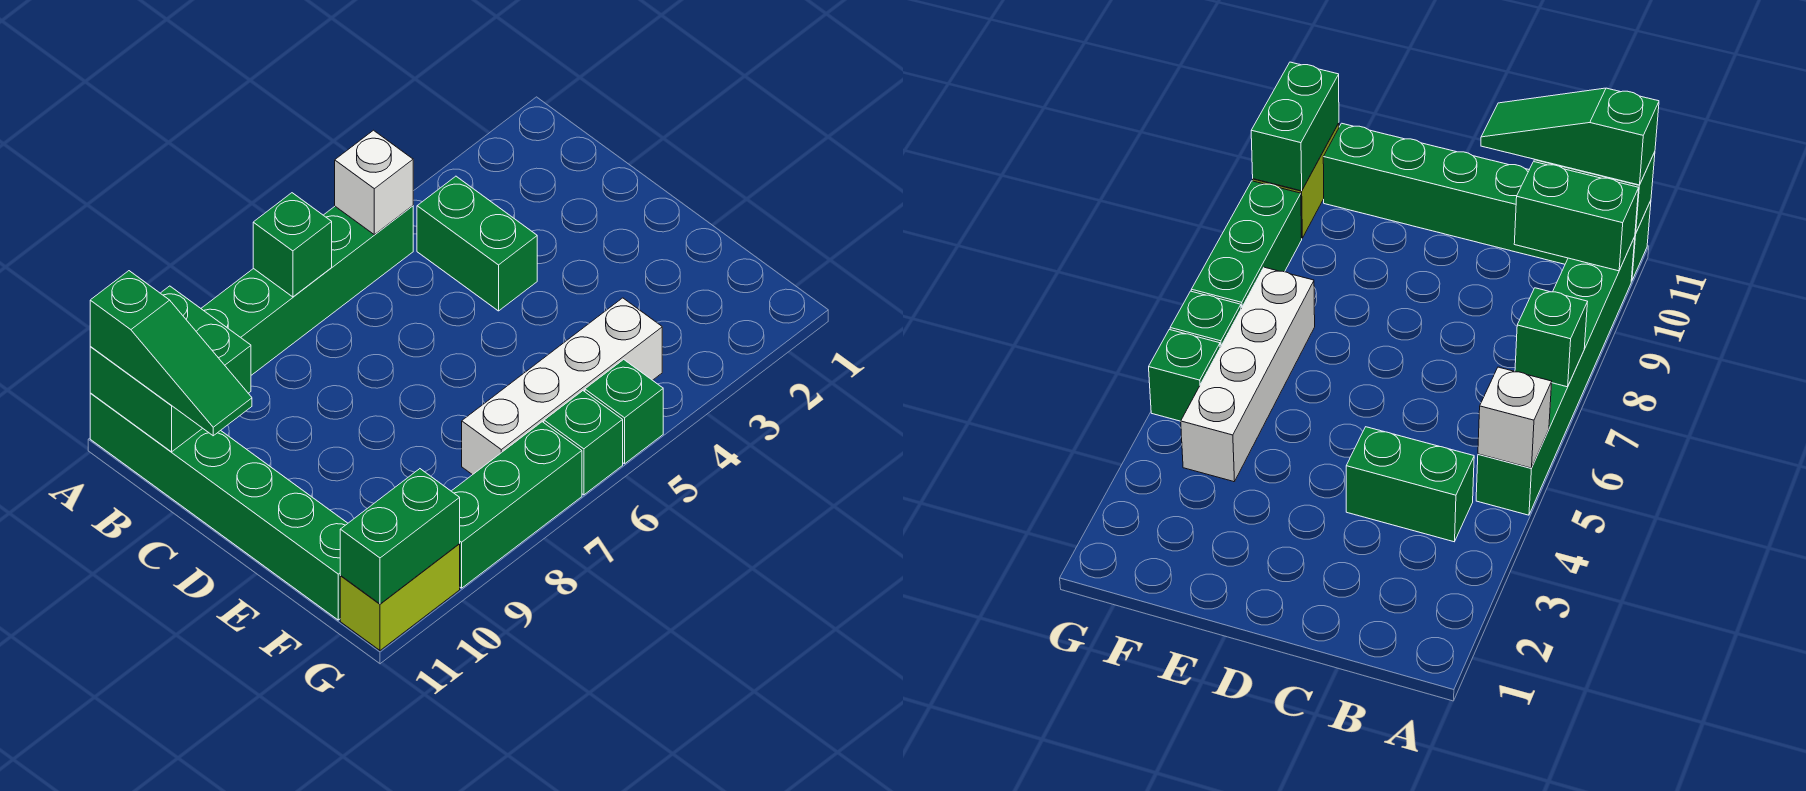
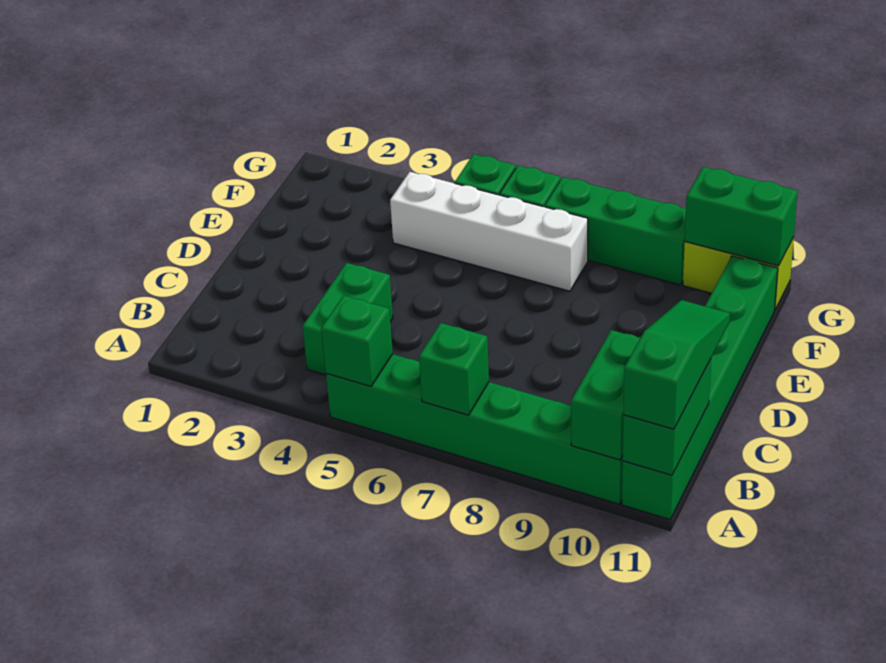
white 1x1 brick [335,130,413,235] -> green 1x1 brick [321,296,393,386]

